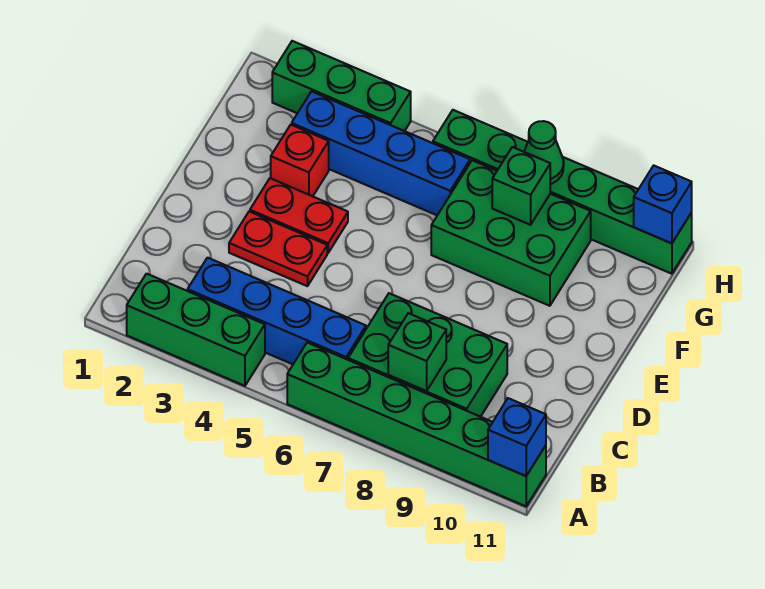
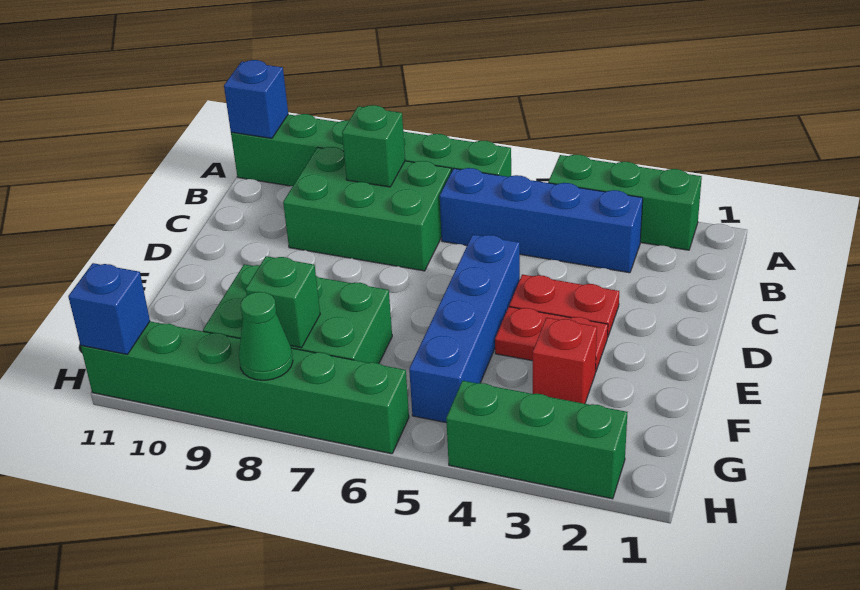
blue 1x4 brick [292,91,470,215] -> blue 1x4 brick turned to [409,235,520,423]

